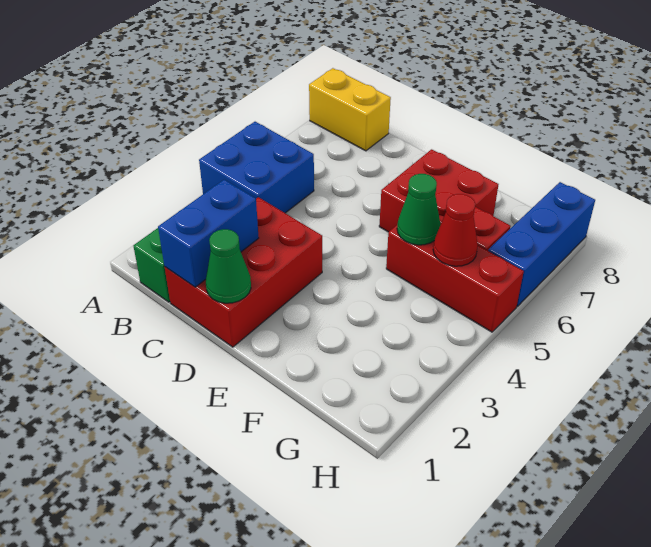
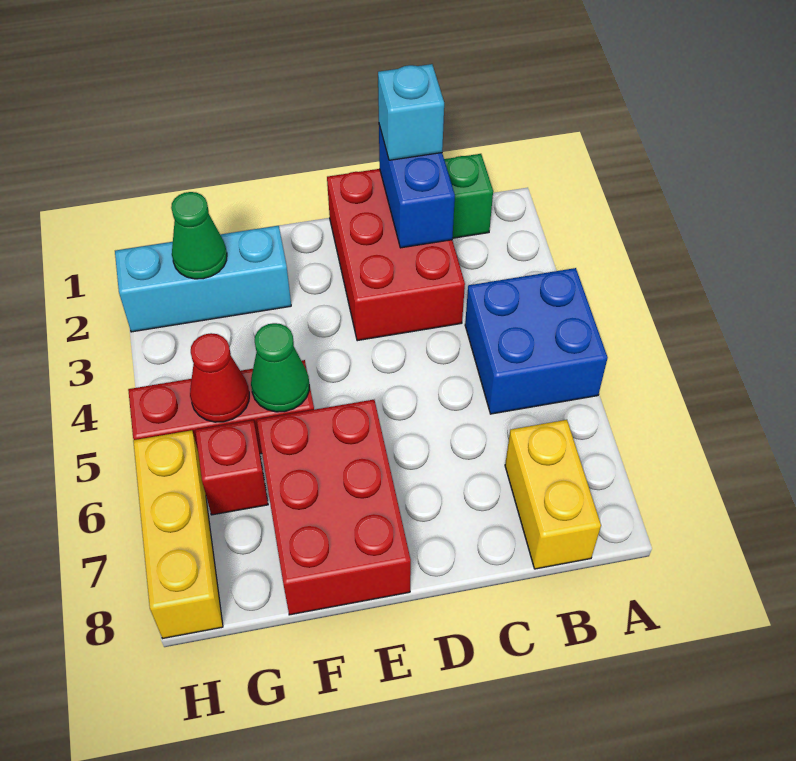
yellow 1x2 brick [309,68,391,151] -> yellow 1x2 brick turned to [505,420,601,569]
none -> cyan 1x1 brick [378,64,444,160]
green 1x1 cone [206,229,251,303] -> green 1x1 cone moved to [171,192,227,279]
red 2x2 brick [379,149,499,232] -> red 2x3 brick [257,400,411,615]
none -> cyan 1x3 brick [115,226,291,332]
blue 1x3 brick [488,182,595,306] -> yellow 1x3 brick [133,430,223,638]

